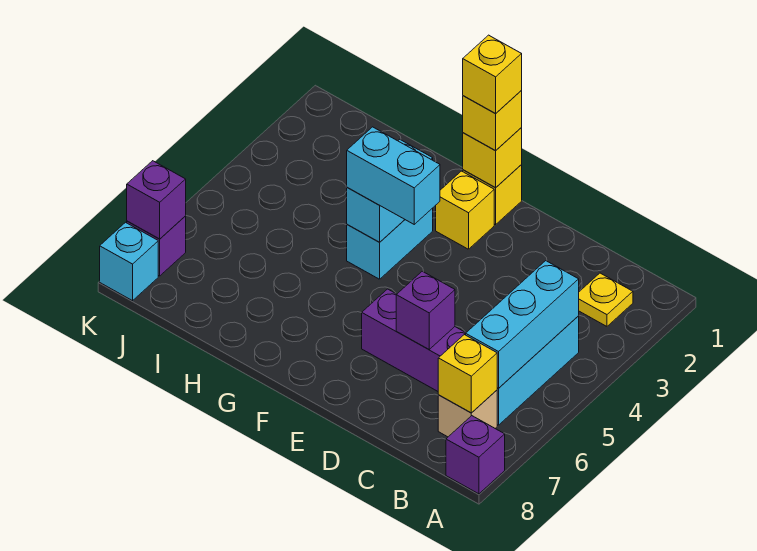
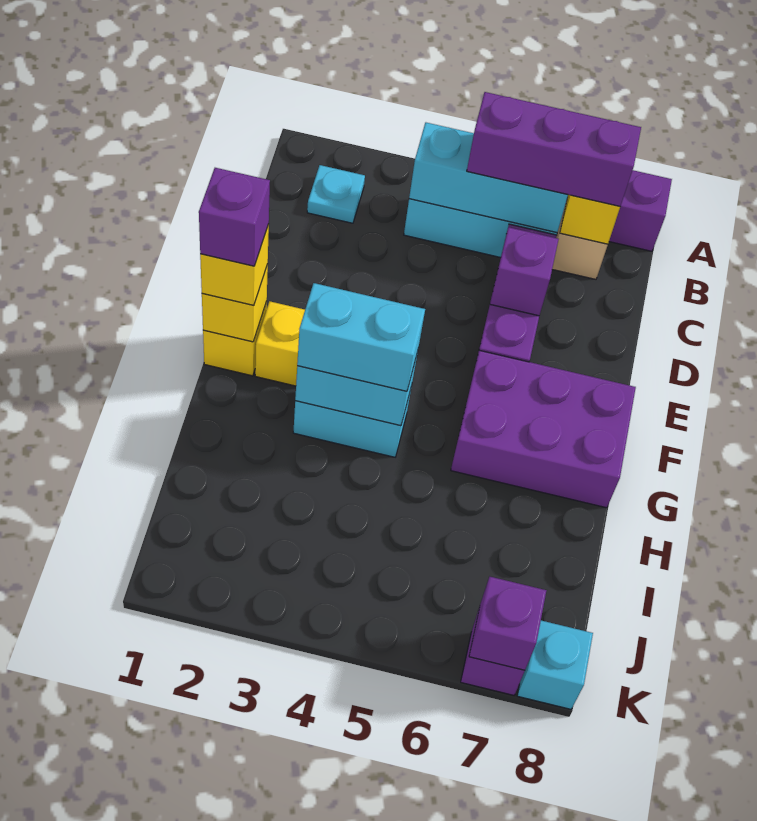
yellow 1x1 plate [579,273,633,326] -> cyan 1x1 plate [307,165,365,223]
none -> purple 1x3 brick [467,92,641,206]
yellow 1x1 brick [463,35,522,114] -> purple 1x1 brick [199,168,270,266]
cyan 1x2 brick [347,127,440,224] -> cyan 1x2 brick turned to [297,283,425,391]
none -> purple 2x3 brick [451,350,636,508]

